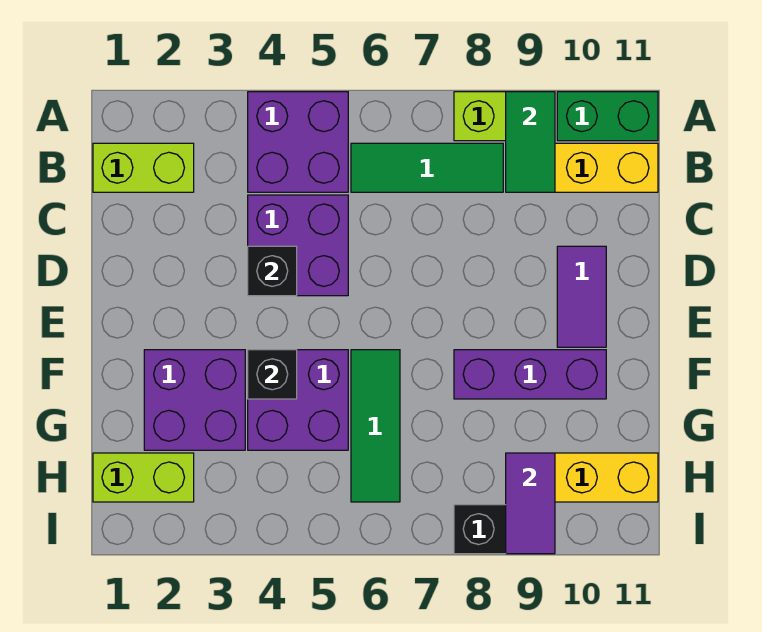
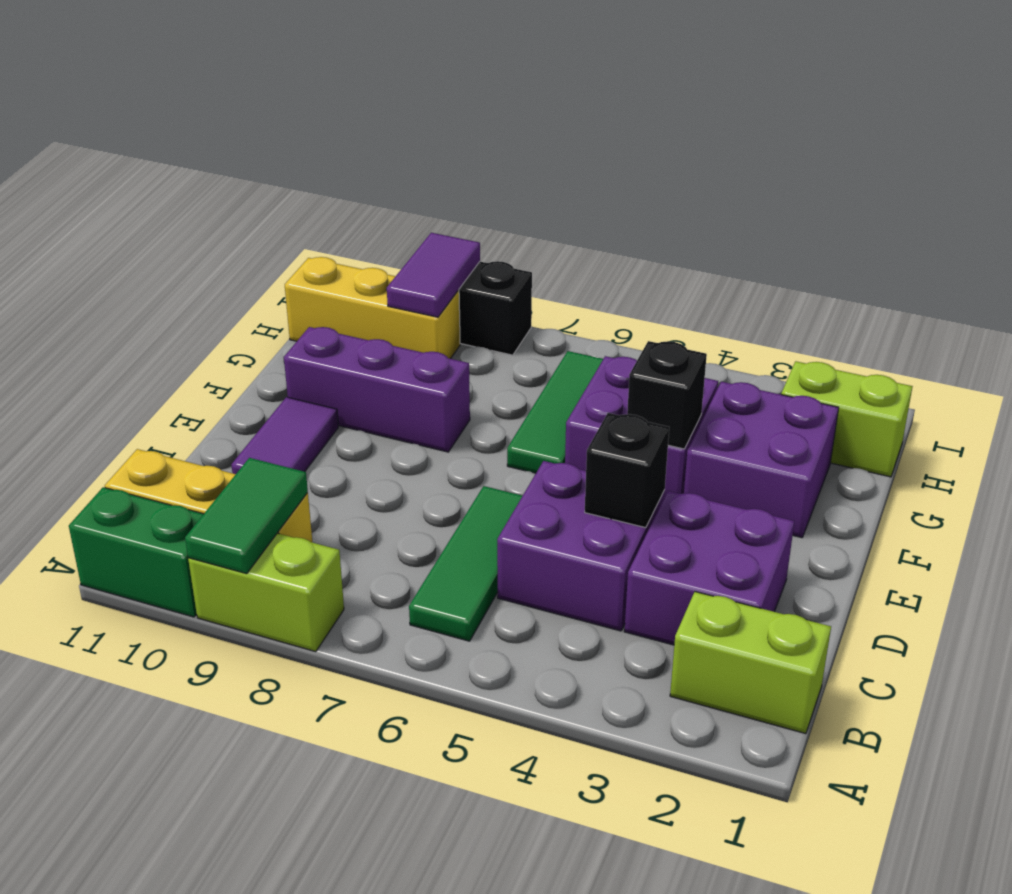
purple 2x2 brick [248,92,348,192] -> purple 2x2 brick moved to [624,491,794,645]
green 1x3 tile [351,143,503,192] -> green 1x3 tile turned to [409,486,522,641]

